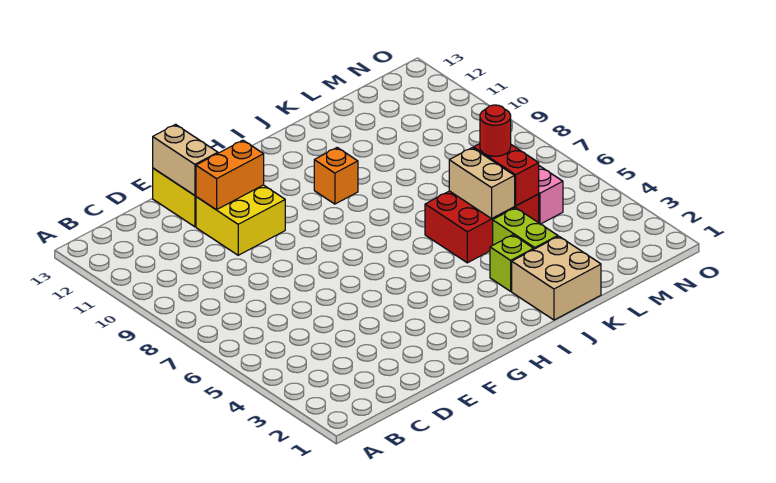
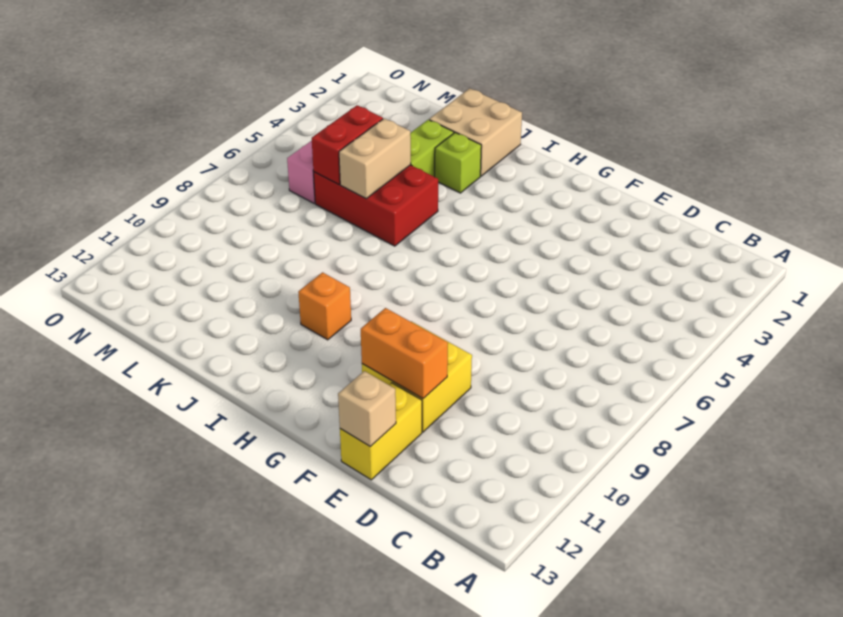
tan 1x2 brick [153,124,218,195] -> tan 1x1 brick [338,371,396,447]
red 1x1 round brick [480,105,511,156] -> none

